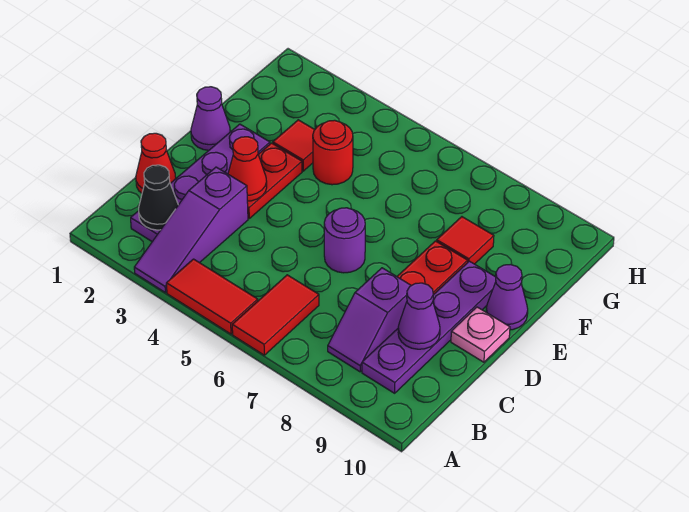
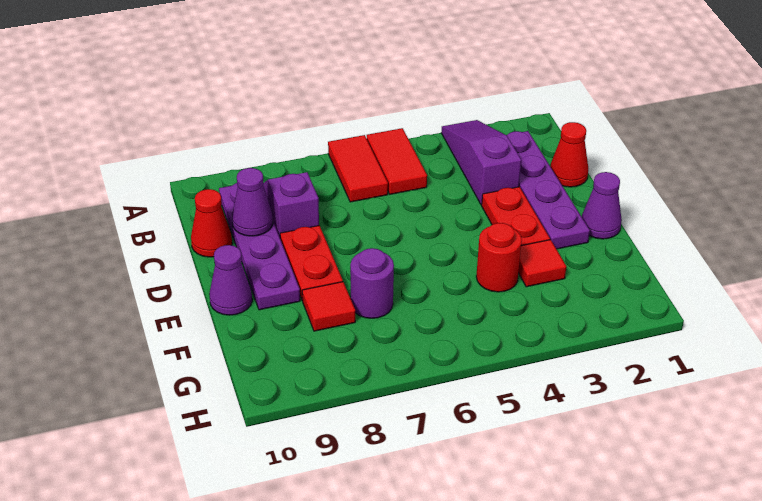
red 1x2 tile [166,259,258,334] -> red 1x2 tile turned to [367,128,427,194]
black 1x1 cone [139,165,178,230] -> none
red 1x1 cone [228,137,267,201] -> red 1x1 cone moved to [191,189,232,257]
purple 1x1 round brick [324,208,365,273] -> purple 1x1 round brick moved to [350,248,394,318]
pink 1x1 plate [451,307,510,362] -> none

